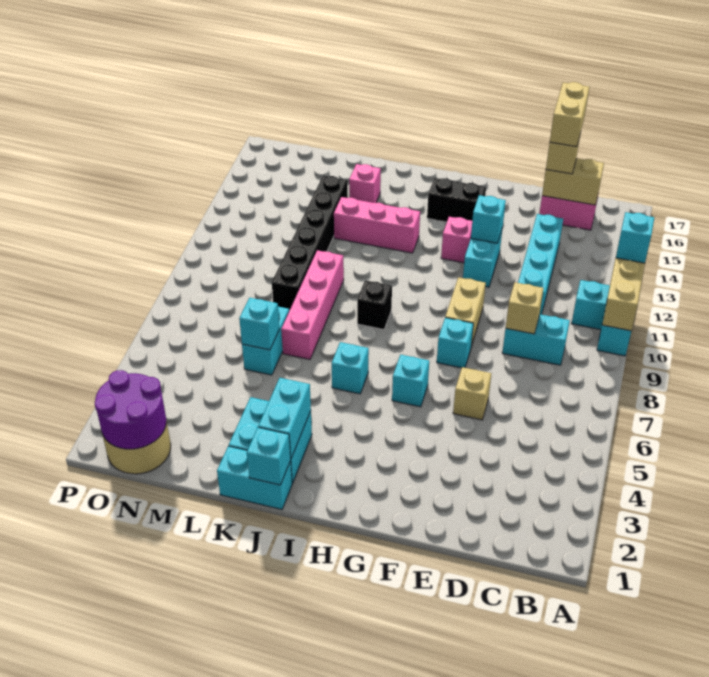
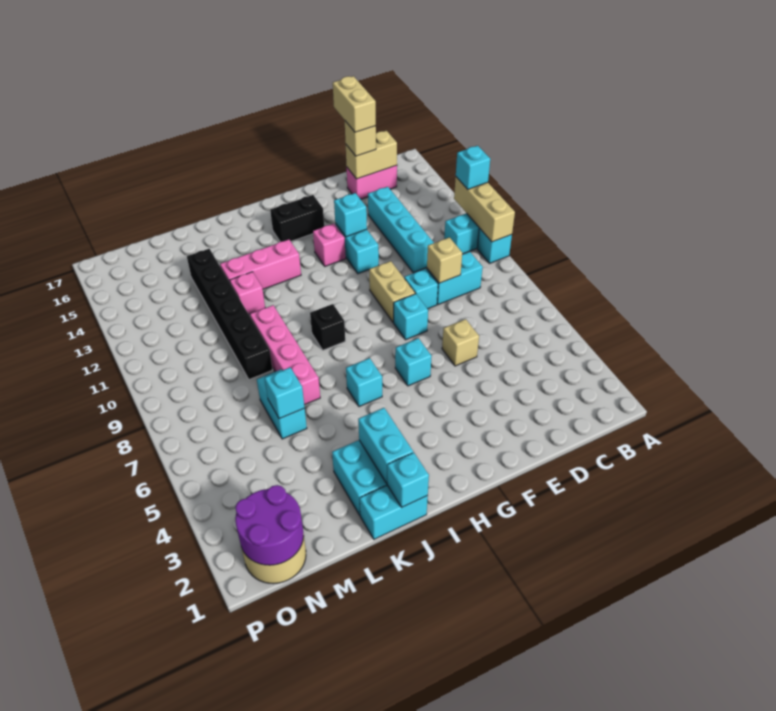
none -> cyan 1x1 brick [404,269,438,309]
pink 1x1 brick [349,164,381,203] -> pink 1x1 brick moved to [230,272,265,314]

